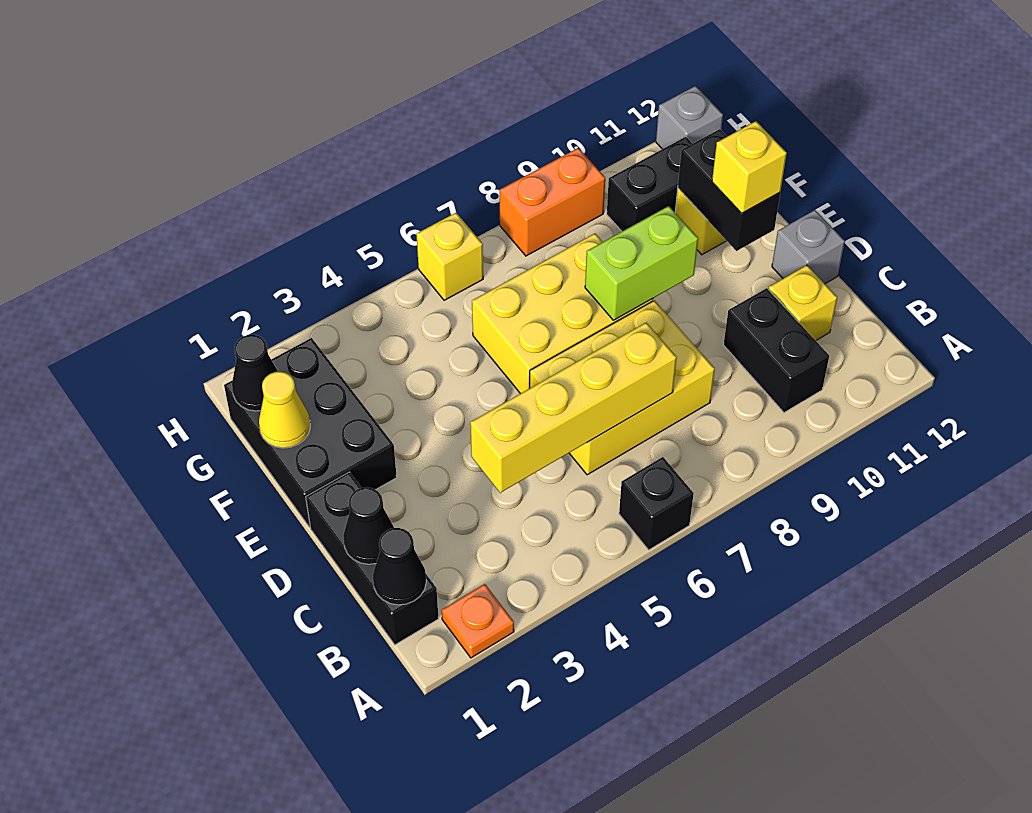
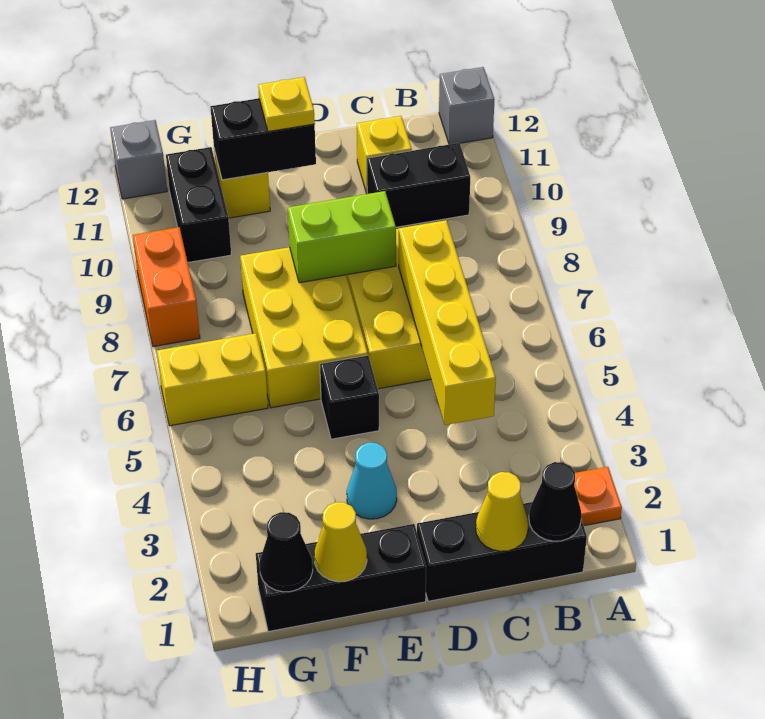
black 1x1 brick [619,457,694,550] -> black 1x1 brick moved to [320,355,379,439]
black 1x1 cone [343,487,394,564] -> yellow 1x1 cone [476,472,528,551]
grey 1x1 brick [772,210,845,284] -> grey 1x1 brick moved to [439,67,494,144]
black 2x3 brick [224,338,397,527] -> black 1x3 brick [256,524,426,632]
none -> cyan 1x1 cone [347,443,397,519]
lime 1x2 brick [585,206,698,320] -> lime 1x2 brick turned to [288,191,396,283]
yellow 1x1 brick [712,121,787,213] -> yellow 1x1 plate [258,77,315,132]
yellow 1x1 brick [416,213,483,300] -> yellow 1x2 brick [157,333,268,426]

